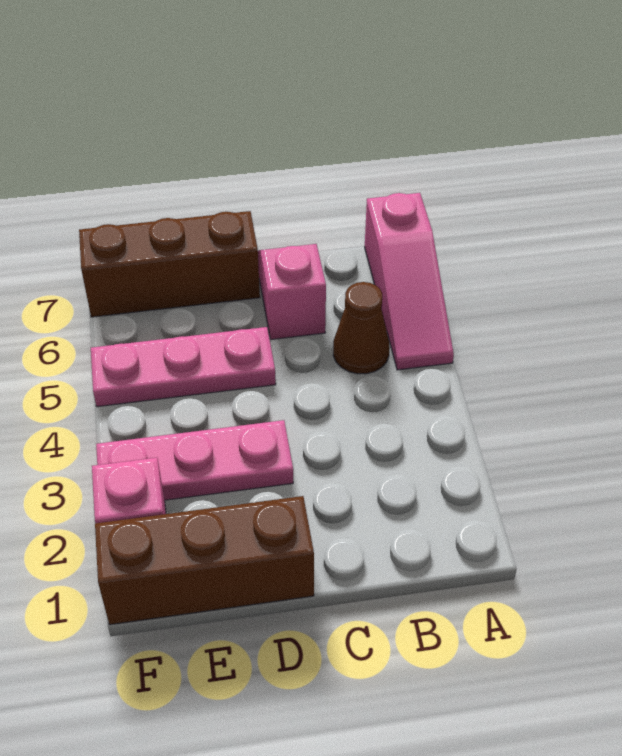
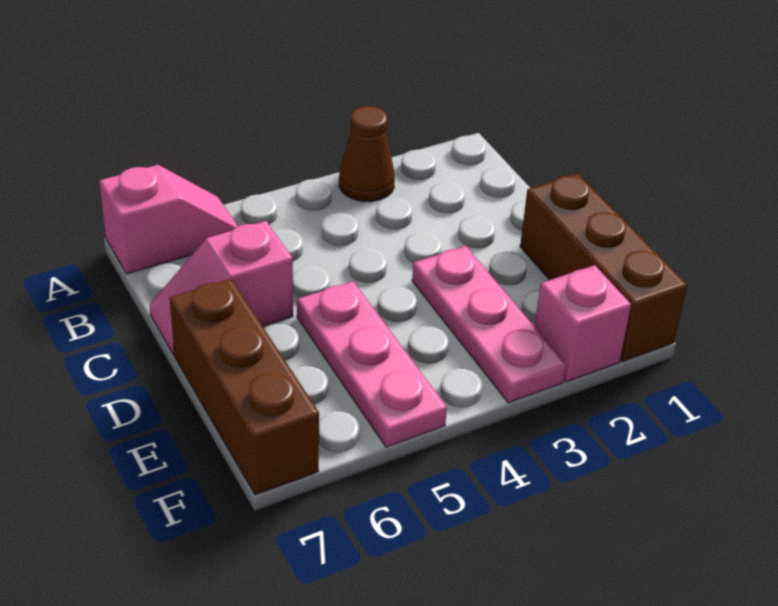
pink 1x3 slope [365,193,454,370] -> pink 1x2 slope [99,165,238,274]
brown 1x1 cone [333,282,390,374] -> brown 1x1 cone moved to [339,106,395,202]

